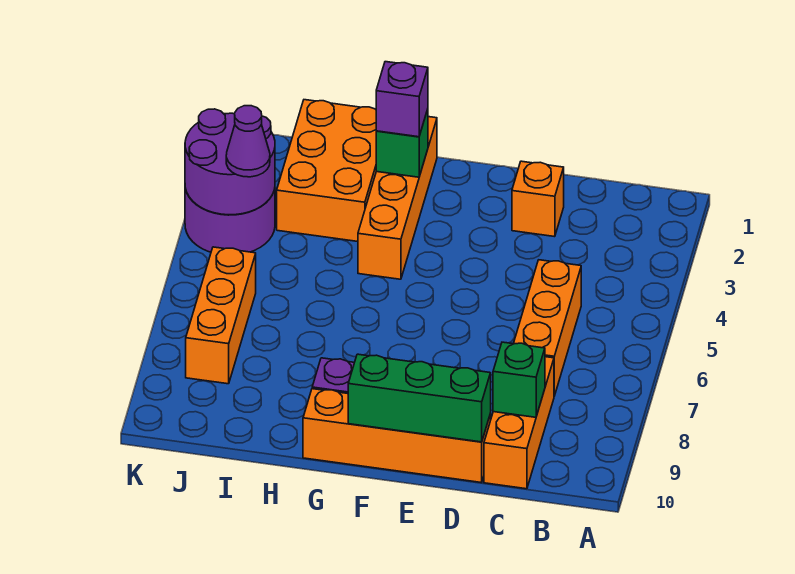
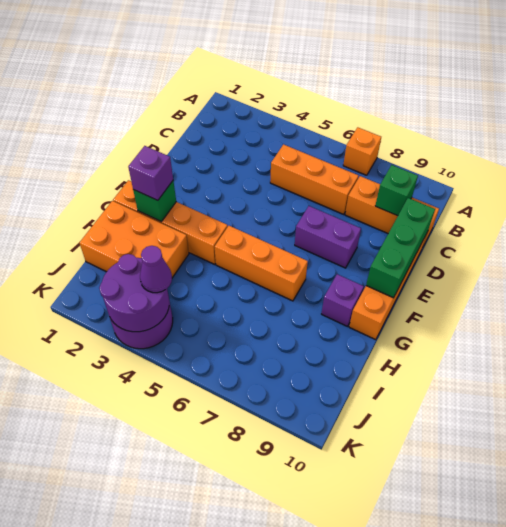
orange 1x1 brick [512,161,564,237] -> orange 1x1 brick moved to [343,127,381,175]
none -> purple 1x2 brick [295,206,361,268]
orange 1x3 brick [186,247,256,384] -> orange 1x3 brick moved to [215,226,308,301]

